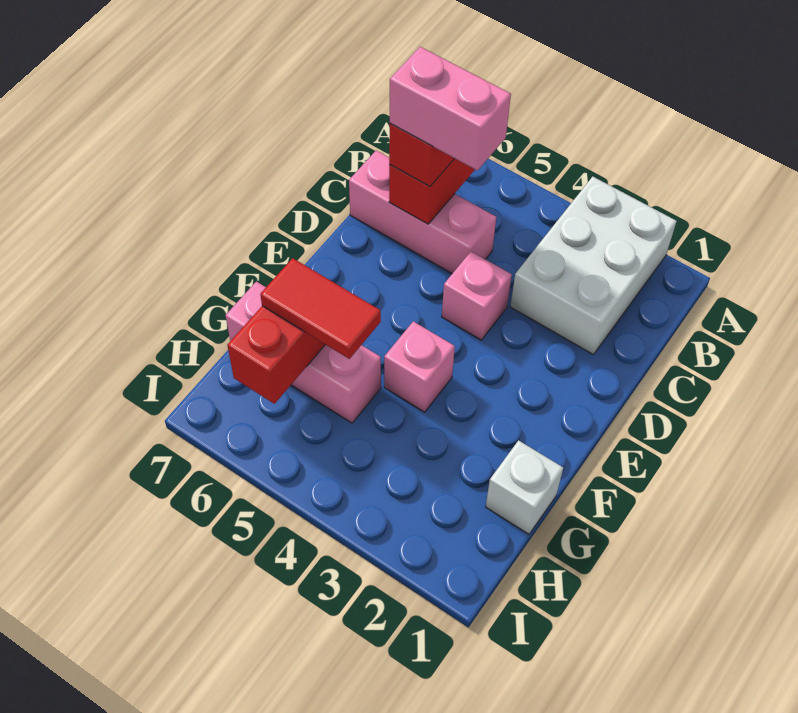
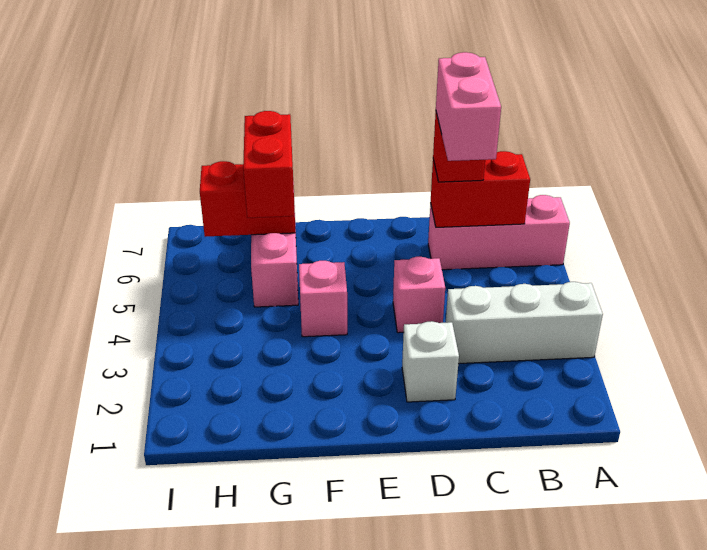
white 2x3 brick [510,177,676,355] -> white 1x3 brick [446,282,603,364]
pink 1x3 brick [349,150,496,274] -> pink 1x3 brick turned to [428,195,570,270]
white 1x1 brick [486,440,563,534] -> white 1x1 brick moved to [402,321,459,402]
red 1x2 tile [260,258,381,359] -> red 1x2 brick [243,111,295,218]

